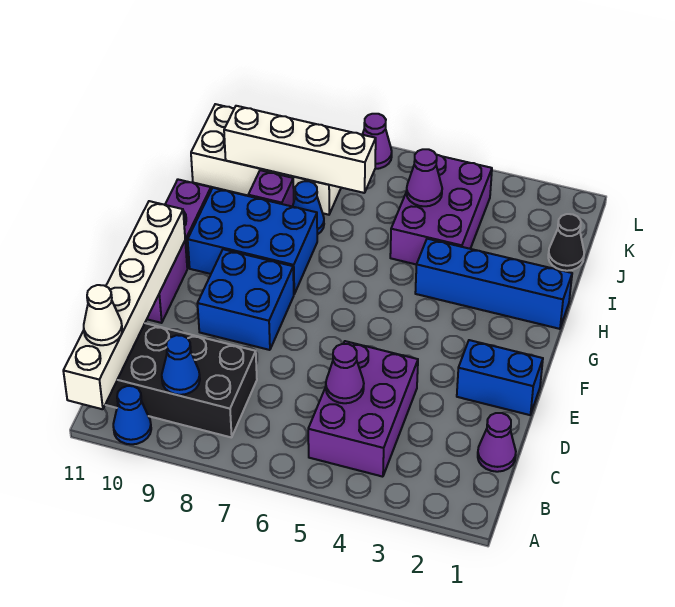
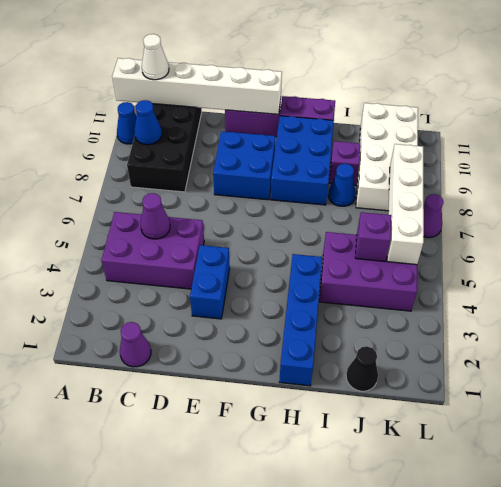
blue 1x2 brick [457,340,543,415] -> blue 1x2 brick moved to [190,245,230,319]
purple 1x1 cone [406,149,442,206] -> purple 1x1 brick [355,212,391,261]
white 1x4 brick [224,106,376,193] -> white 1x4 brick moved to [387,144,424,265]

